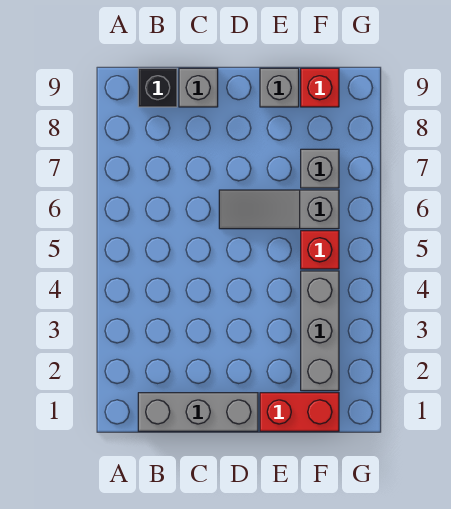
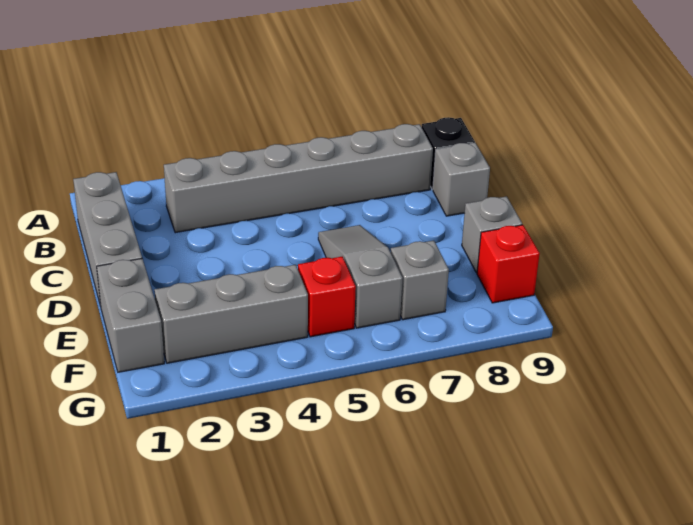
none -> grey 1x6 brick [164,124,433,233]
red 1x2 brick [260,393,339,431] -> grey 1x2 brick [97,258,164,372]

